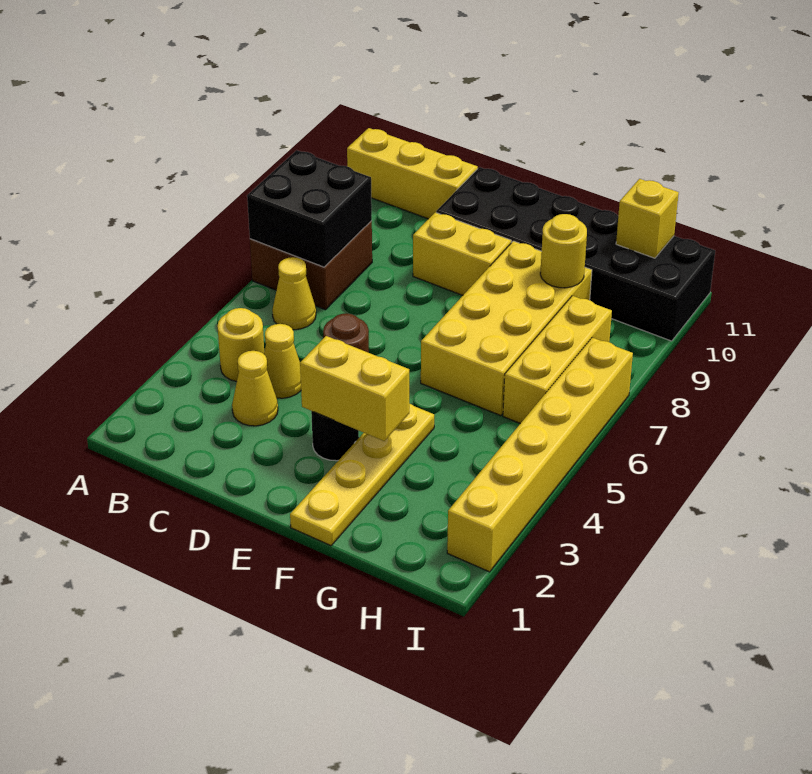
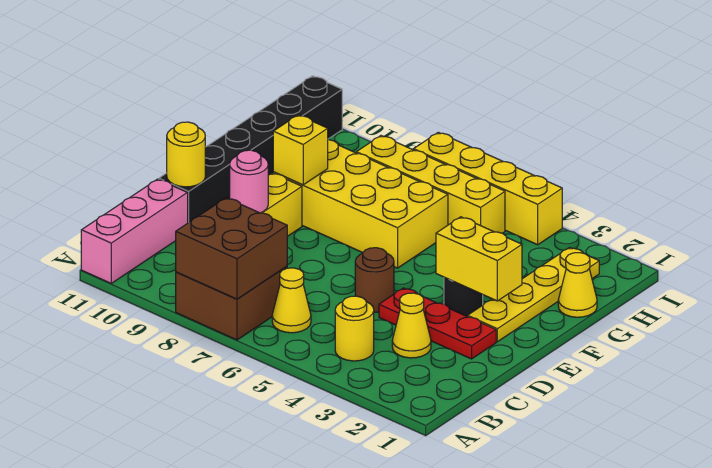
black 2x2 brick [247,150,372,267] -> brown 2x2 brick [176,198,287,299]
yellow 1x3 brick [347,128,478,219] -> pink 1x3 brick [81,179,188,283]
yellow 1x1 cone [264,324,301,398] -> yellow 1x1 cone moved to [558,253,597,317]
none -> red 1x3 plate [379,288,496,359]
none -> pink 1x1 round brick [230,150,268,213]
black 2x6 brick [436,167,715,341] -> black 1x6 brick [159,76,342,223]
yellow 1x2 brick [300,336,409,441] -> yellow 1x2 brick turned to [436,217,522,301]
yellow 1x4 plate [290,404,434,546] -> yellow 1x4 plate turned to [468,247,599,342]
yellow 1x1 round brick [540,214,587,288] -> yellow 1x1 round brick moved to [167,122,205,187]
yellow 1x3 brick [503,296,612,423] -> yellow 1x4 brick [356,136,505,233]
yellow 1x1 brick [616,179,679,258] -> yellow 1x1 brick moved to [273,115,328,185]
yellow 1x6 brick [447,338,633,572] -> yellow 1x4 brick [414,132,562,245]

